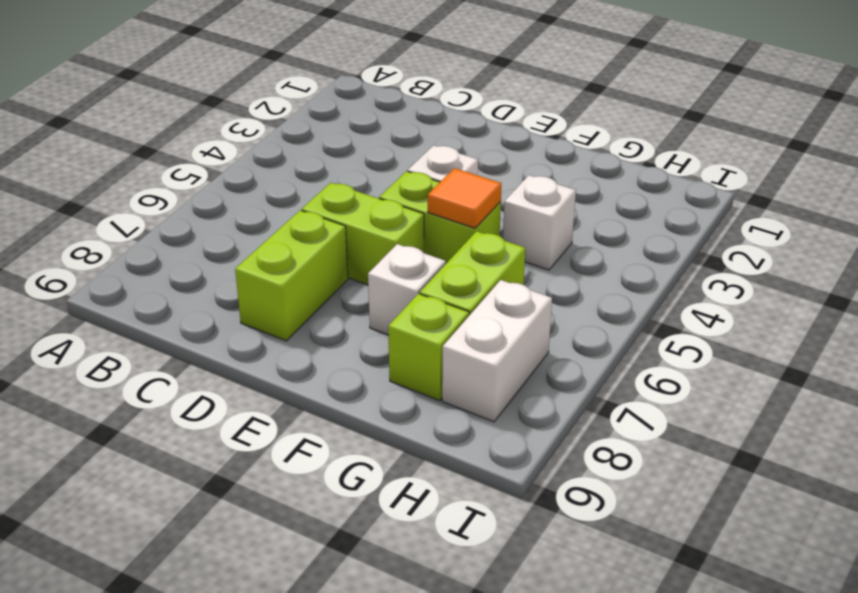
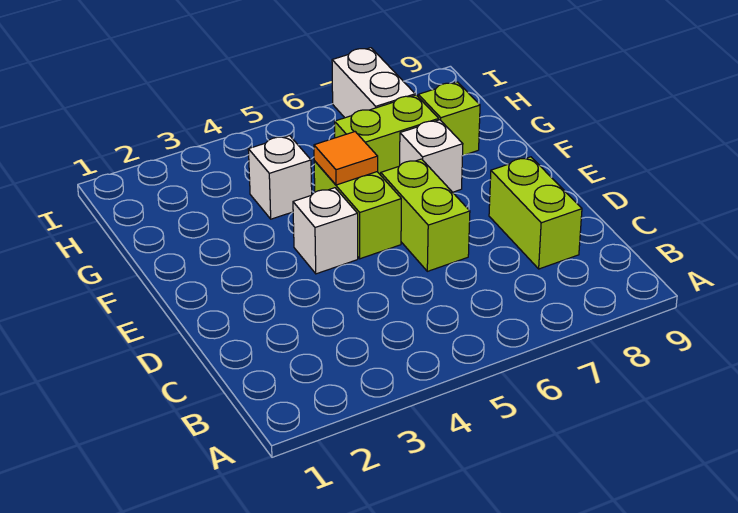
lime 1x2 brick [235,210,348,341] -> lime 1x2 brick turned to [489,157,582,269]
white 1x2 brick [442,280,552,422] -> white 1x2 brick turned to [332,48,415,118]

